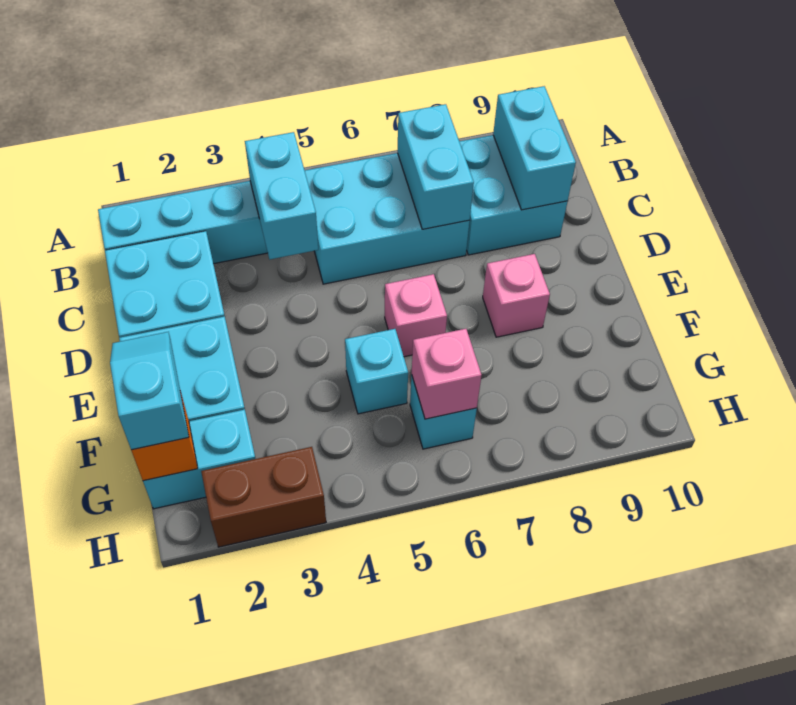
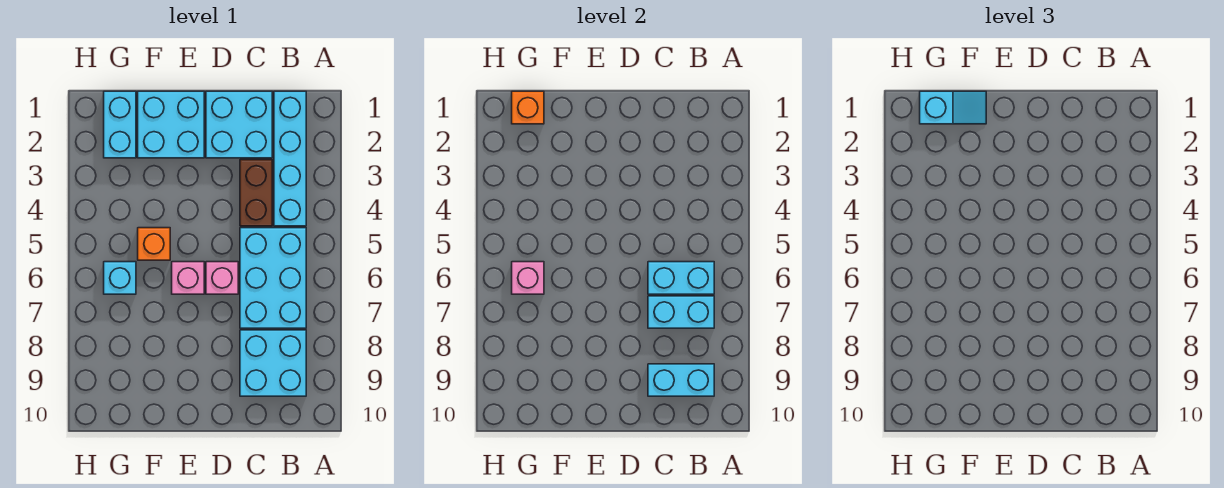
cyan 1x2 brick [245,132,318,259] -> cyan 1x2 brick moved to [648,262,714,294]
pink 1x1 brick [483,254,550,337] -> pink 1x1 brick moved to [206,262,238,294]
cyan 1x1 brick [345,329,408,414] -> orange 1x1 brick [138,228,170,260]
brown 1x2 brick [201,447,326,547] -> brown 1x2 brick moved to [240,160,272,226]

